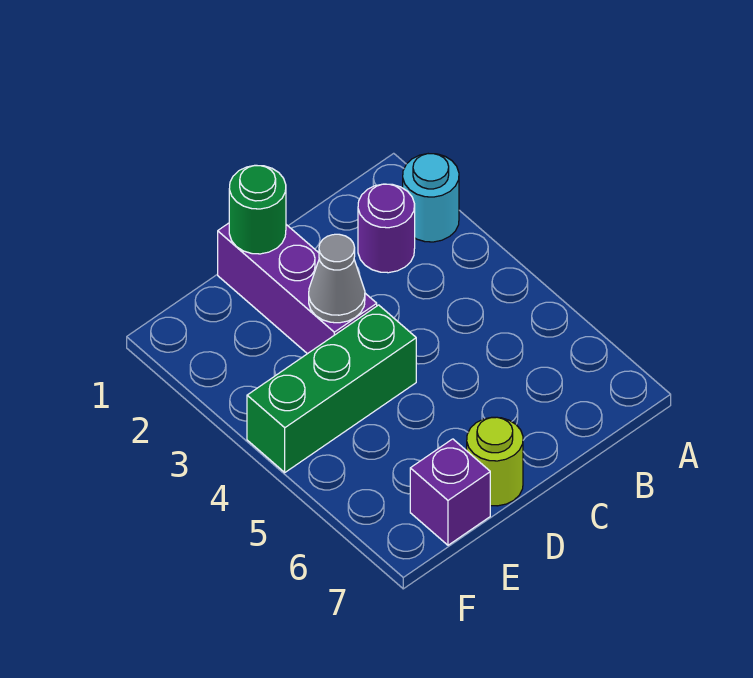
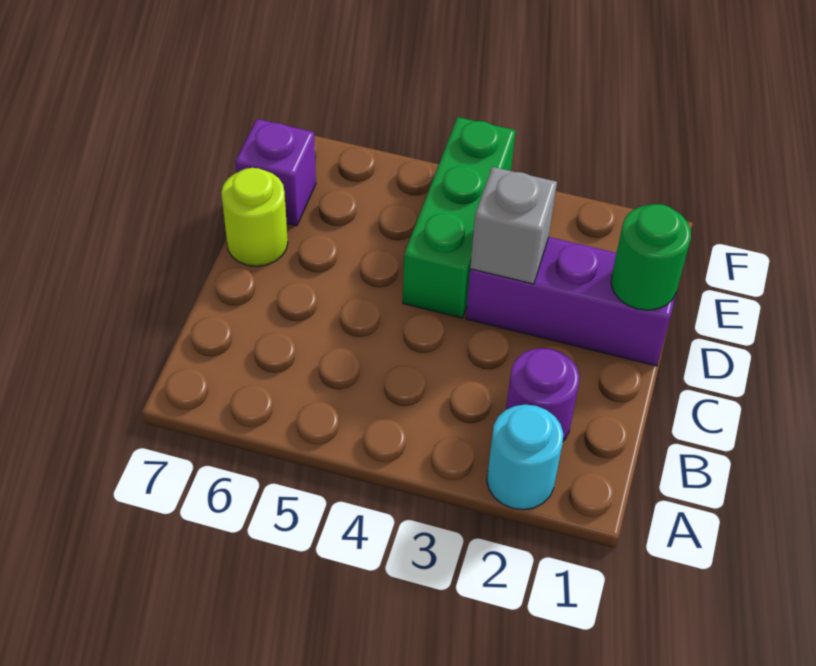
grey 1x1 cone [309,234,365,323] -> grey 1x1 brick [470,167,557,284]

